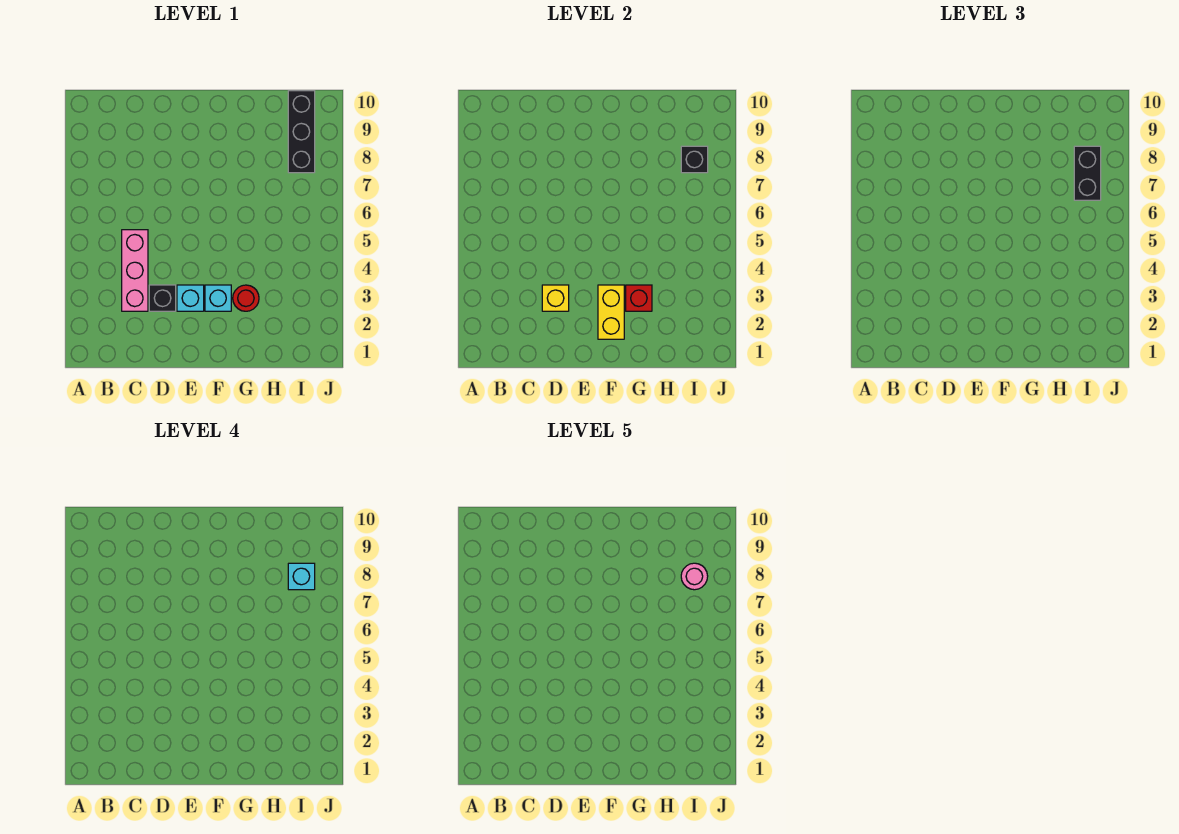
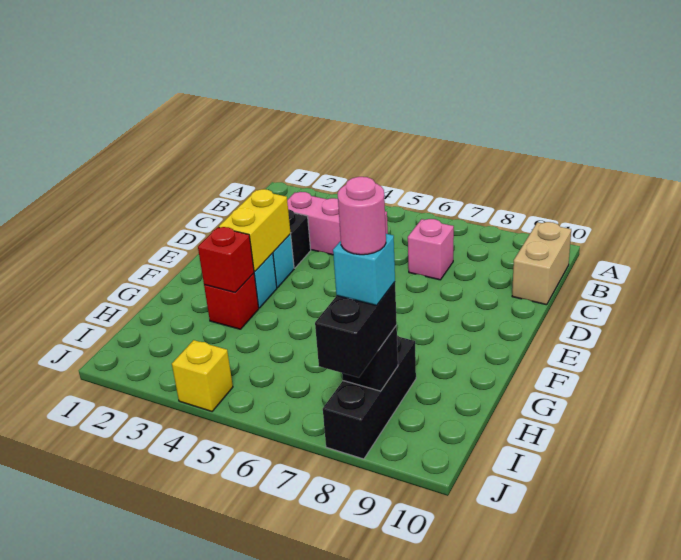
none -> tan 1x2 brick [512,222,571,305]
none -> pink 1x1 brick [408,219,454,280]
yellow 1x1 brick [542,285,569,311] -> yellow 1x1 brick moved to [172,340,233,411]
yellow 1x2 brick [598,285,624,339] -> yellow 1x2 brick turned to [219,189,291,271]
red 1x1 round brick [233,285,259,311] -> red 1x1 brick [204,273,259,329]
black 1x2 brick [1074,146,1101,200] -> black 1x2 brick turned to [315,282,397,377]
black 1x3 brick [288,91,315,173] -> black 1x3 brick turned to [323,335,416,459]

